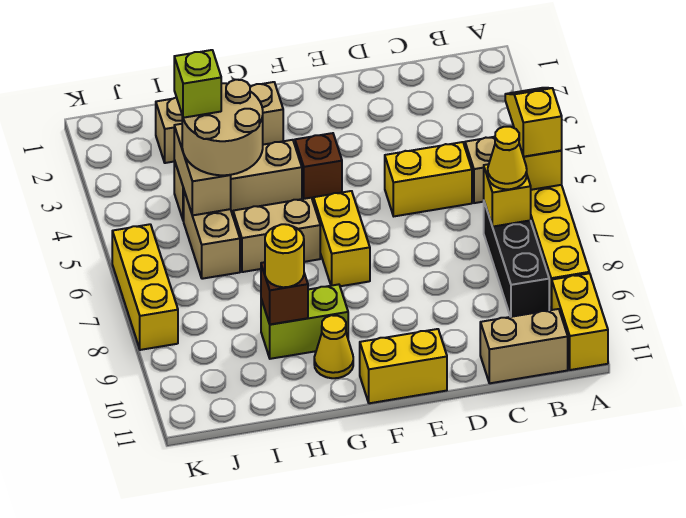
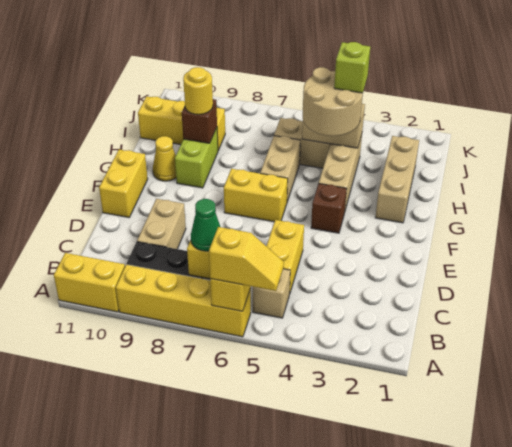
yellow 1x1 cone [488,127,527,189] -> green 1x1 cone [191,199,220,251]
tan 1x2 brick [480,309,568,383] -> tan 1x2 brick moved to [137,199,186,249]
yellow 1x3 brick [112,224,178,350] -> yellow 1x3 brick moved to [138,96,225,150]

